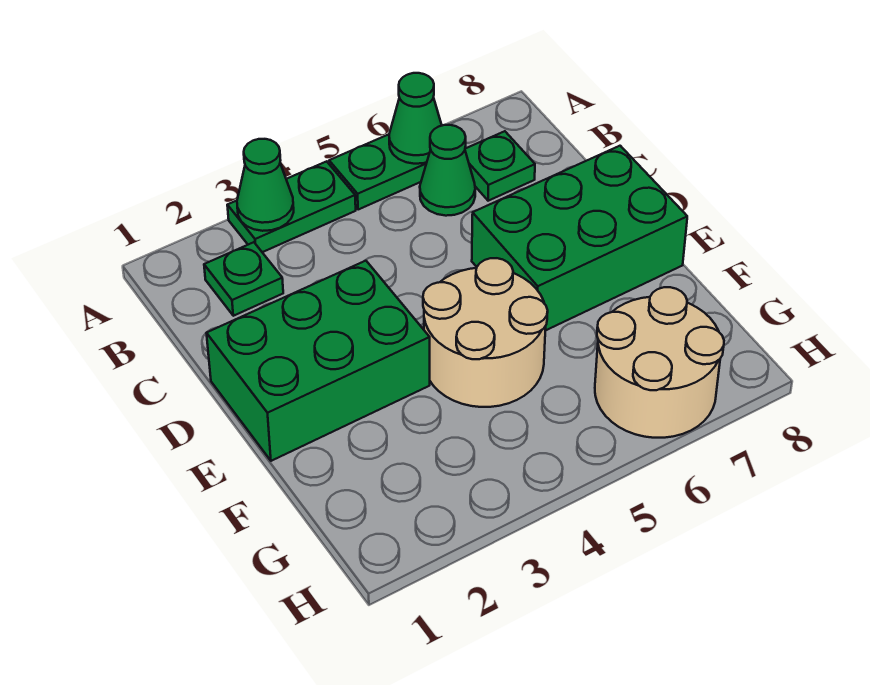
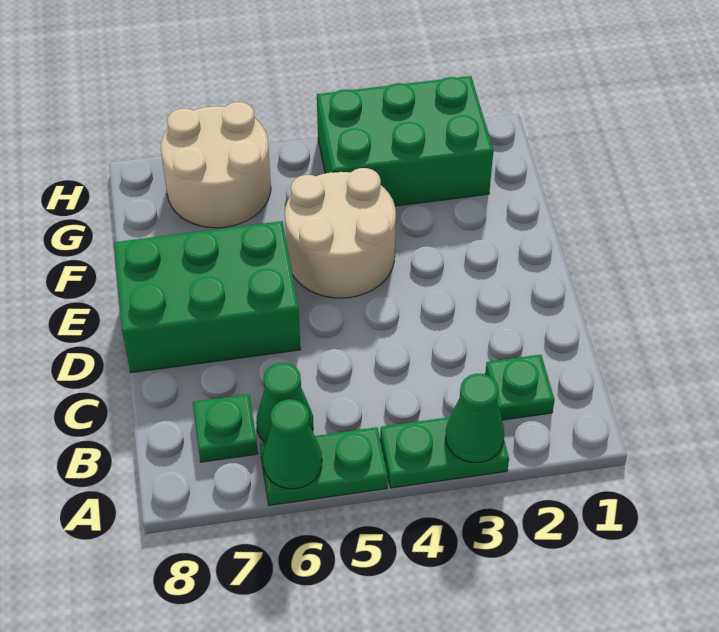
green 2x3 brick [207,261,430,461] -> green 2x3 brick moved to [317,76,493,206]

